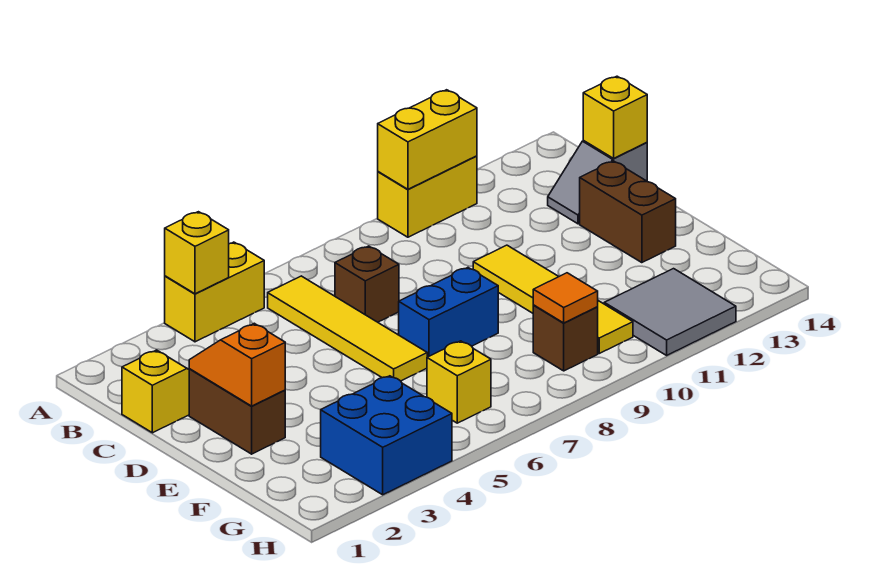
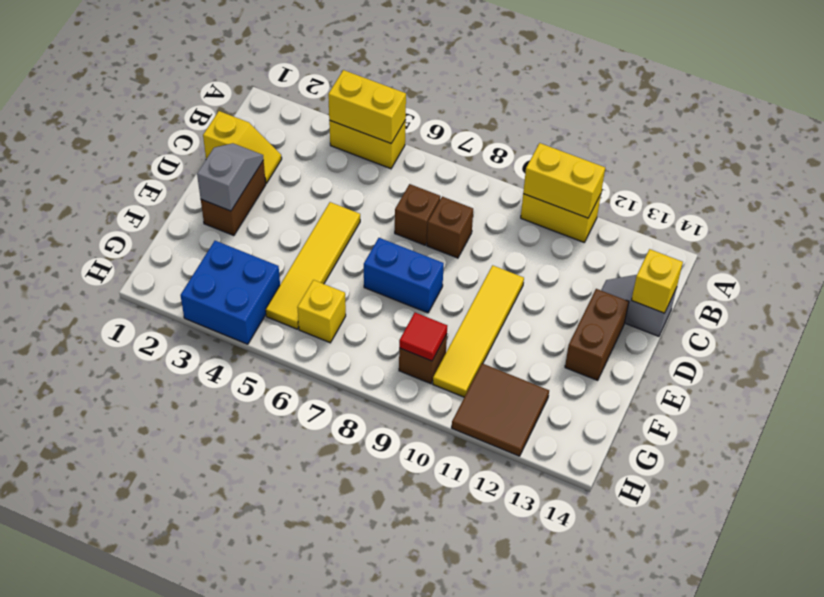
yellow 1x1 brick [165,212,229,294] -> yellow 1x2 brick [328,70,406,143]
yellow 1x4 tile [268,276,427,381] -> yellow 1x4 tile moved to [266,202,360,329]
none -> brown 1x1 brick [427,197,473,258]
orange 1x2 slope [189,323,285,406] -> grey 1x2 slope [197,143,264,211]
orange 1x1 tile [533,273,598,323] -> red 1x1 tile [399,313,447,361]
grey 2x2 tile [604,269,736,355] -> brown 2x2 tile [452,363,549,456]

